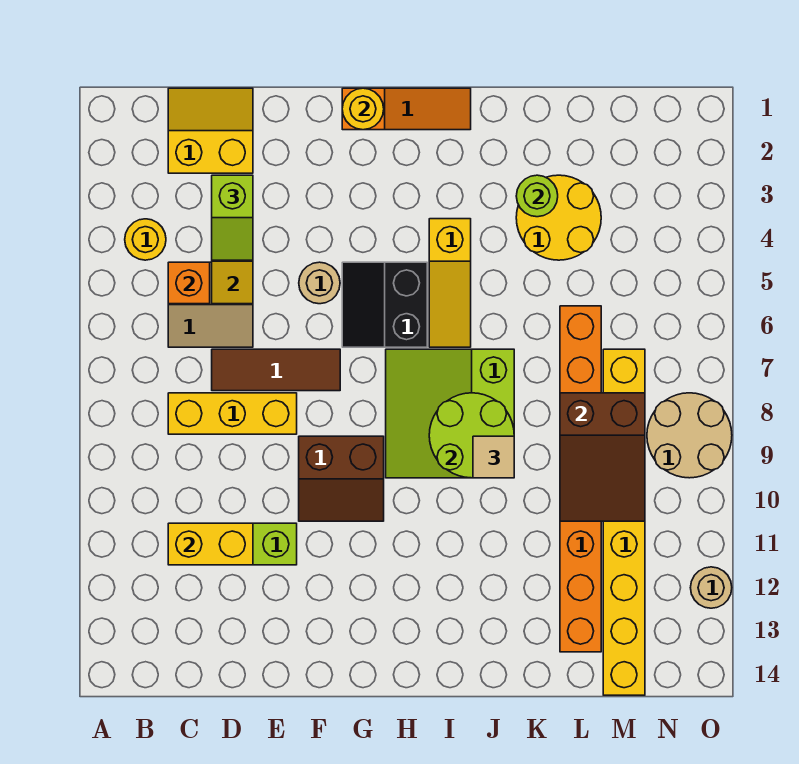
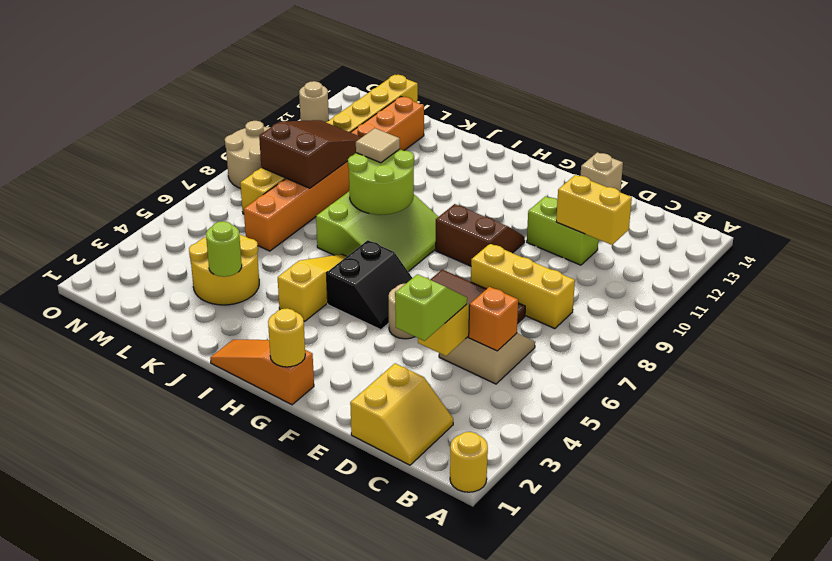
yellow 1x1 round brick [125,219,166,260] -> yellow 1x1 round brick moved to [450,432,488,492]
yellow 2x2 slope [168,88,253,173] -> yellow 2x2 slope turned to [350,363,453,465]
none -> tan 1x1 brick [580,152,623,192]

